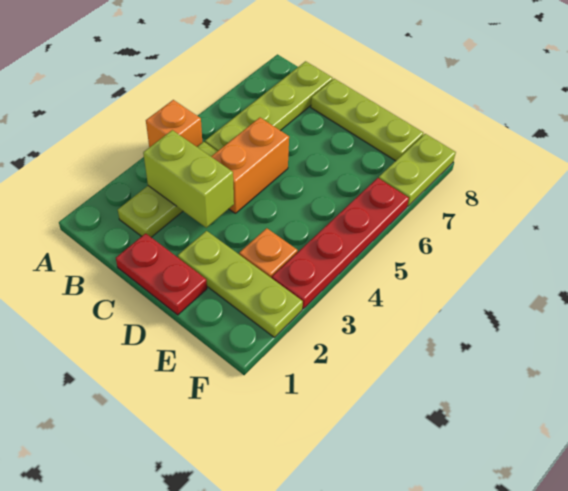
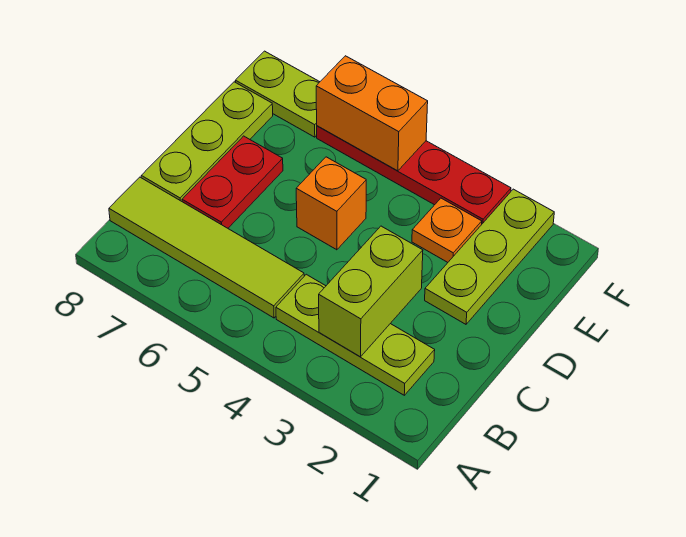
orange 1x1 brick [146,100,202,147] -> orange 1x1 brick moved to [296,157,366,250]
lime 1x4 plate [205,61,333,151] -> lime 1x4 tile [109,177,304,318]
red 1x2 plate [116,233,207,315] -> red 1x2 plate moved to [182,136,283,228]
orange 1x2 brick [211,118,289,213] -> orange 1x2 brick moved to [316,56,428,171]

